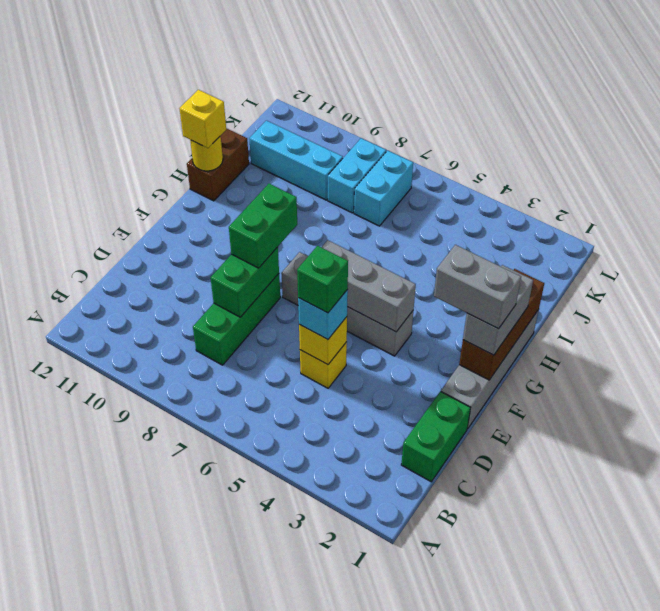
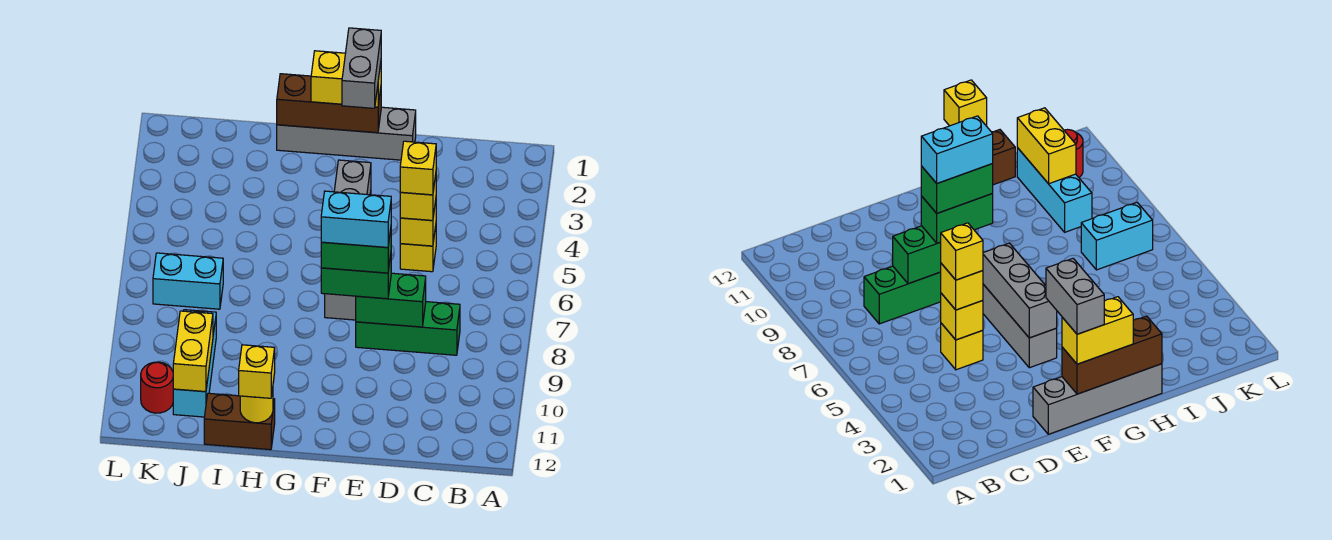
green 1x2 brick [401,391,471,482] -> green 1x2 brick moved to [321,230,391,273]
cyan 1x1 brick [298,290,348,340] -> yellow 1x1 brick [400,175,436,220]
green 1x1 brick [297,246,348,313] -> yellow 1x1 brick [400,141,436,195]
grey 1x2 brick [463,265,533,355] -> yellow 1x2 brick [311,51,381,107]
cyan 1x2 brick [328,138,386,213] -> cyan 1x2 brick moved to [321,191,391,247]
none -> yellow 1x2 brick [173,311,213,392]
none -> red 1x1 round brick [141,362,173,413]

